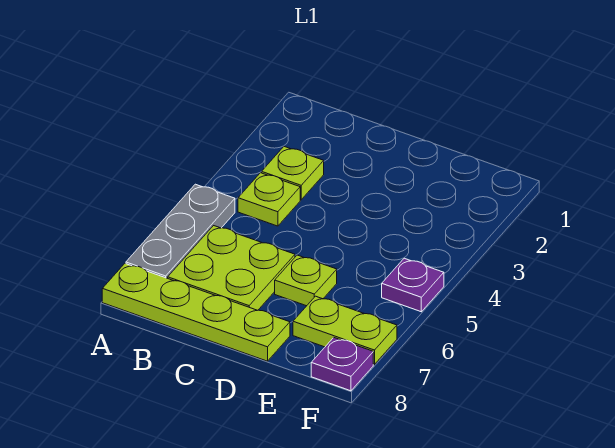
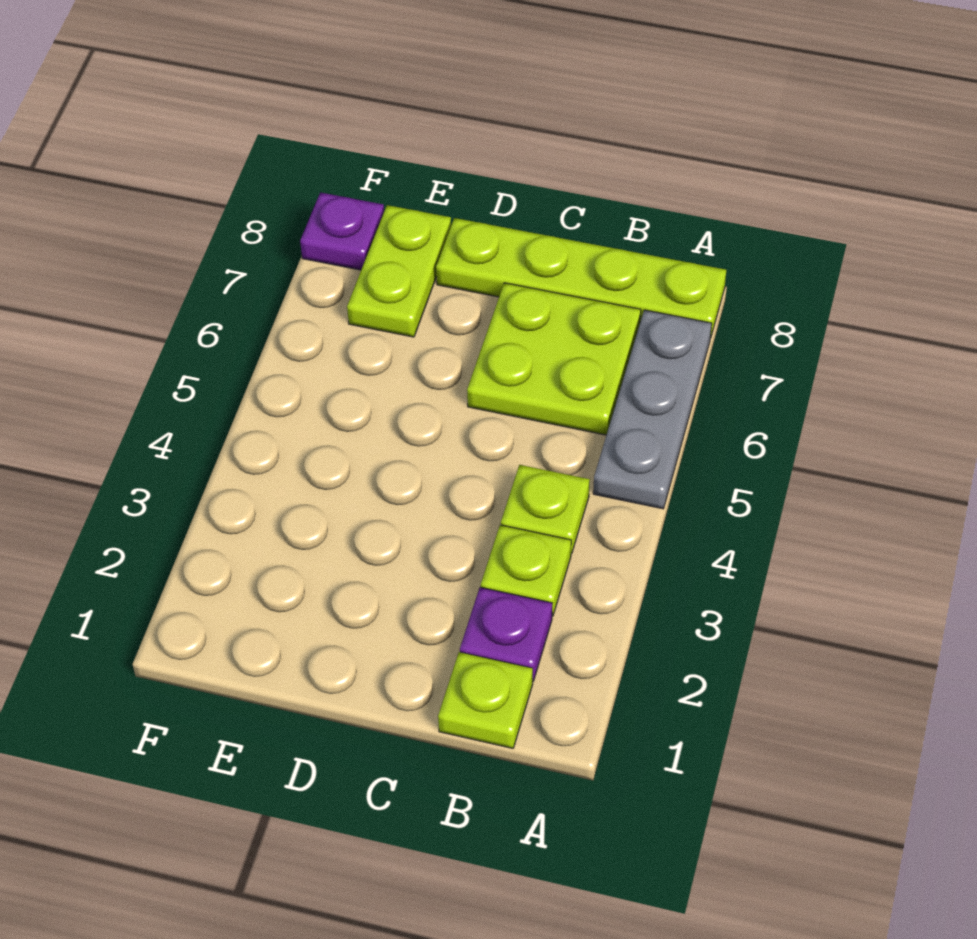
lime 1x1 plate [275,255,337,306] -> lime 1x1 plate moved to [438,652,533,748]
lime 1x2 plate [293,296,397,364] -> lime 1x2 plate turned to [347,205,451,337]
purple 1x1 plate [382,258,444,312] -> purple 1x1 plate moved to [460,587,552,681]

